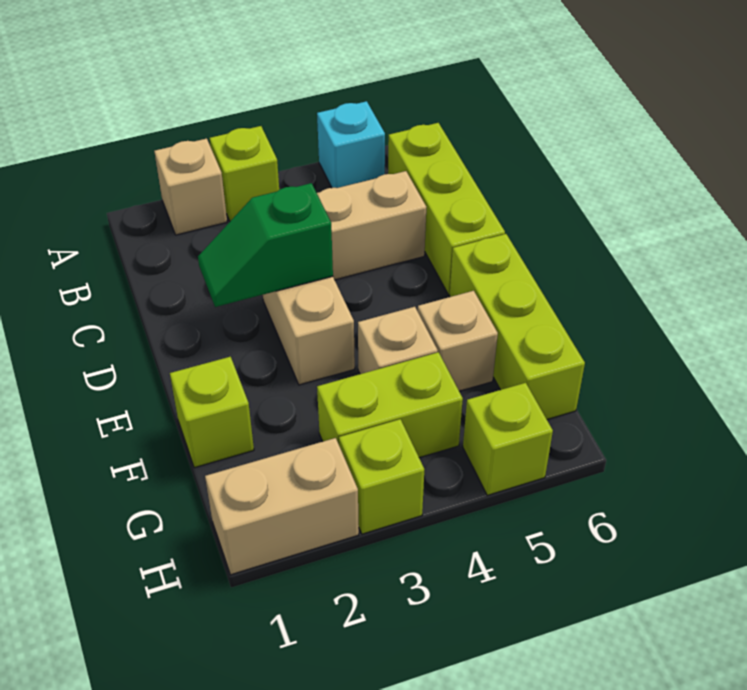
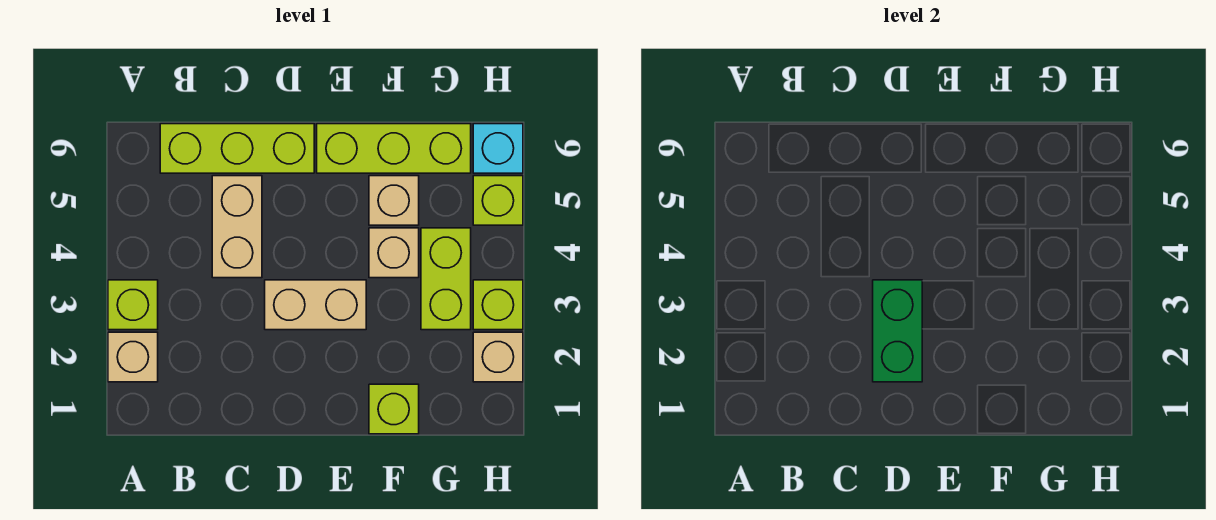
cyan 1x1 brick [317,101,385,188] -> cyan 1x1 brick moved to [473,124,523,173]
green 1x2 slope [198,183,333,307] -> green 1x2 brick [873,280,922,382]
tan 1x2 brick [205,438,359,575] -> tan 1x1 brick [473,332,523,382]

